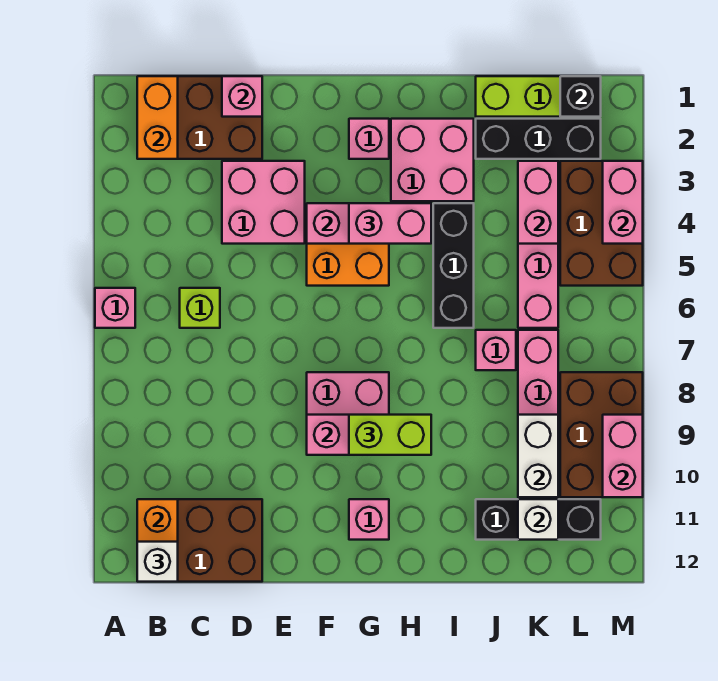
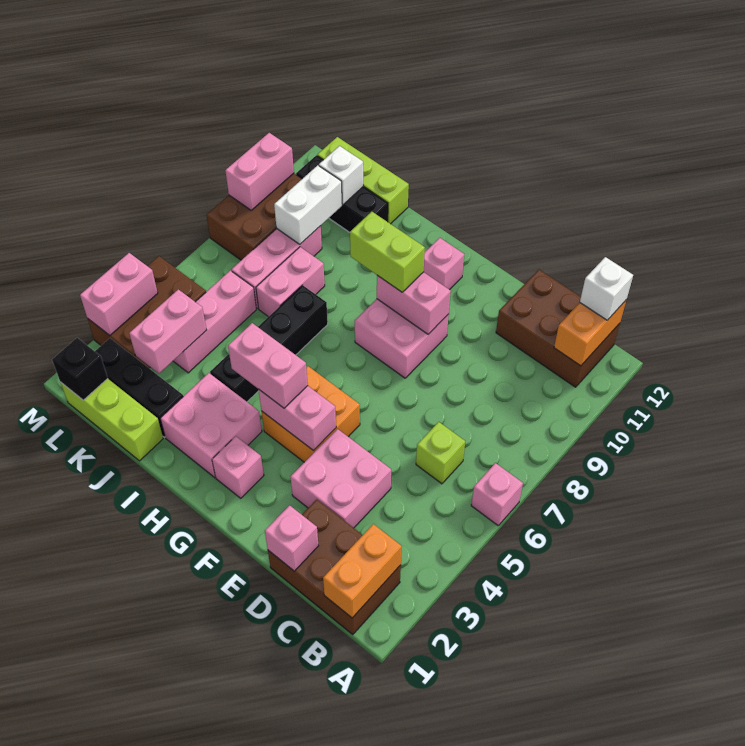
black 1x3 brick [433,203,474,328] -> black 1x4 brick [210,285,328,402]
pink 1x1 brick [476,330,516,370] -> pink 1x2 brick [256,247,325,317]
none -> lime 1x3 brick [317,137,409,224]

